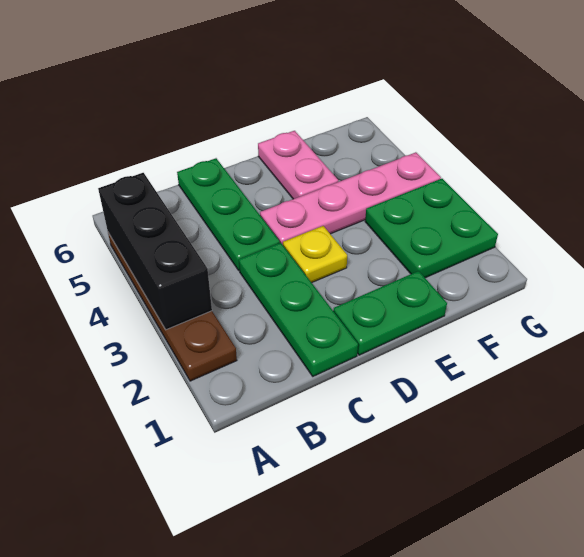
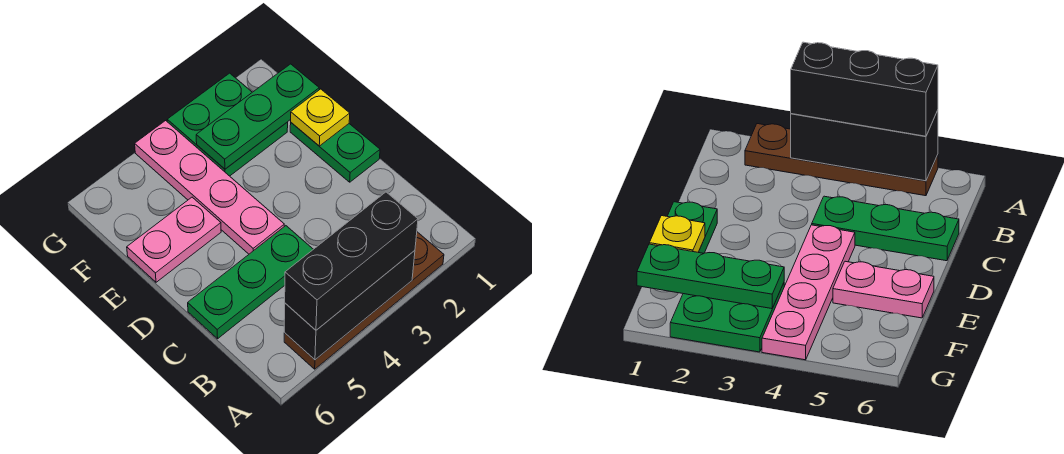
none -> black 1x3 brick [285,192,418,330]
green 1x3 plate [239,243,358,376] -> green 1x3 plate moved to [196,64,319,169]
yellow 1x1 plate [283,226,347,283] -> yellow 1x1 plate moved to [291,89,350,146]

